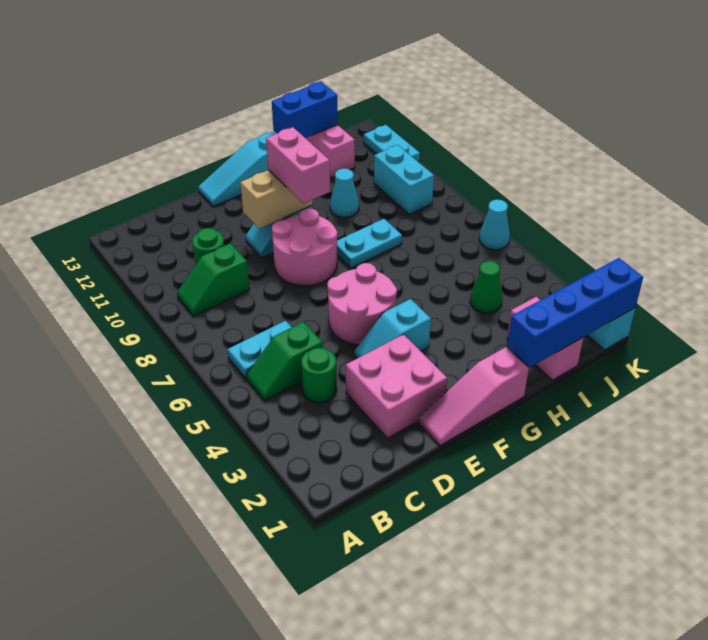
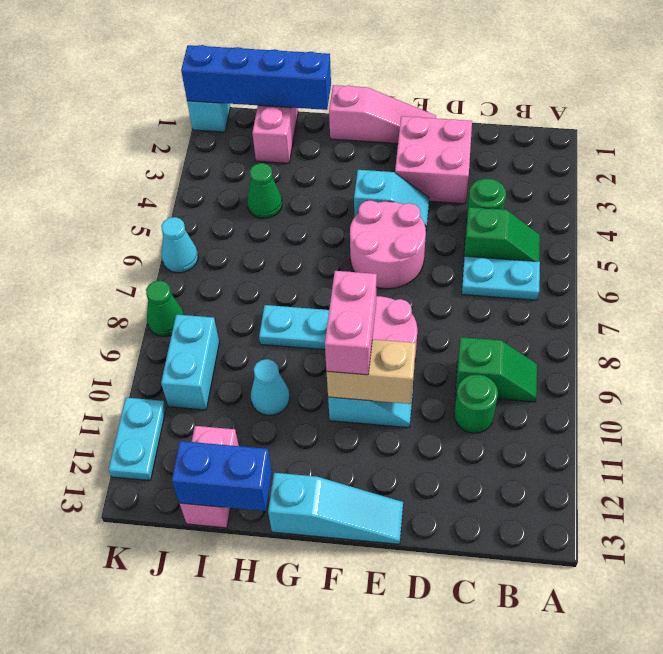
none -> green 1x1 cone [146,281,184,336]

